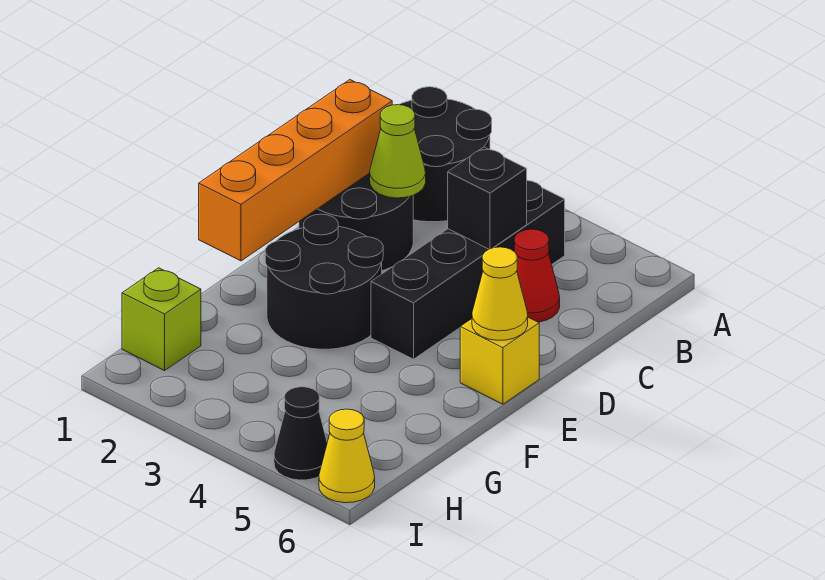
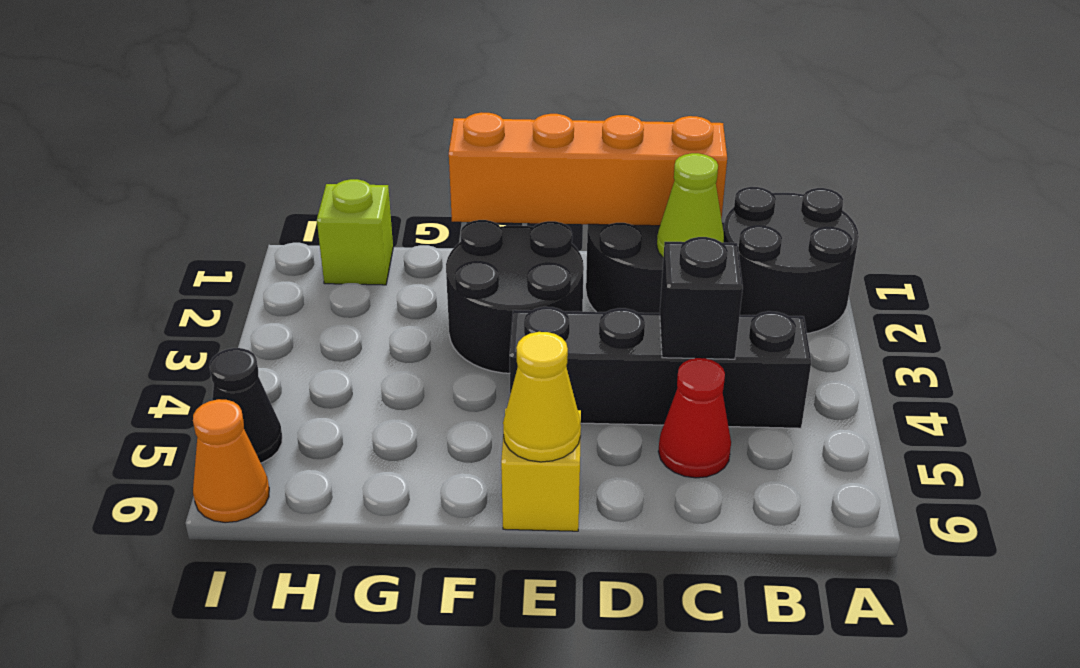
yellow 1x1 cone [319,409,375,503] -> orange 1x1 cone [193,399,269,523]

